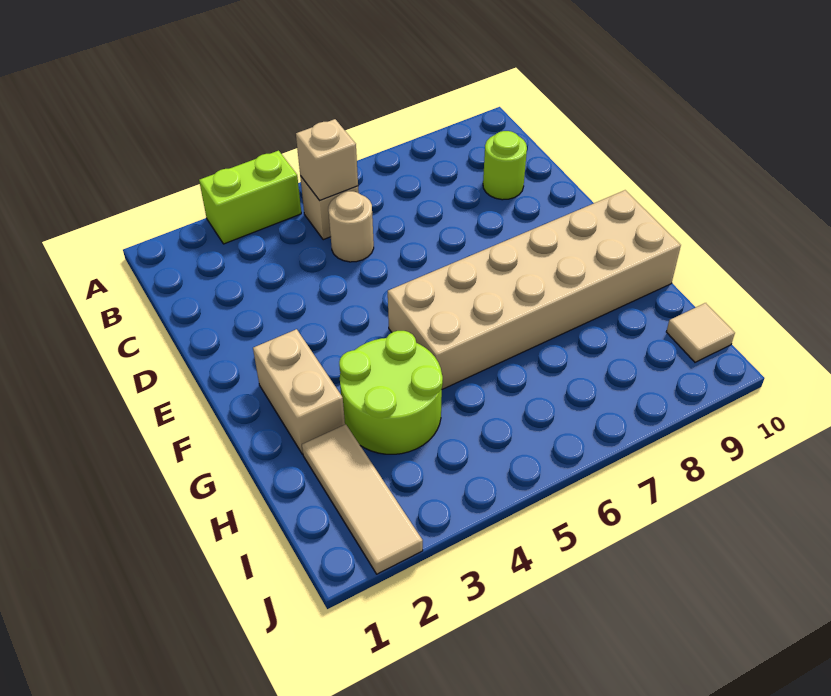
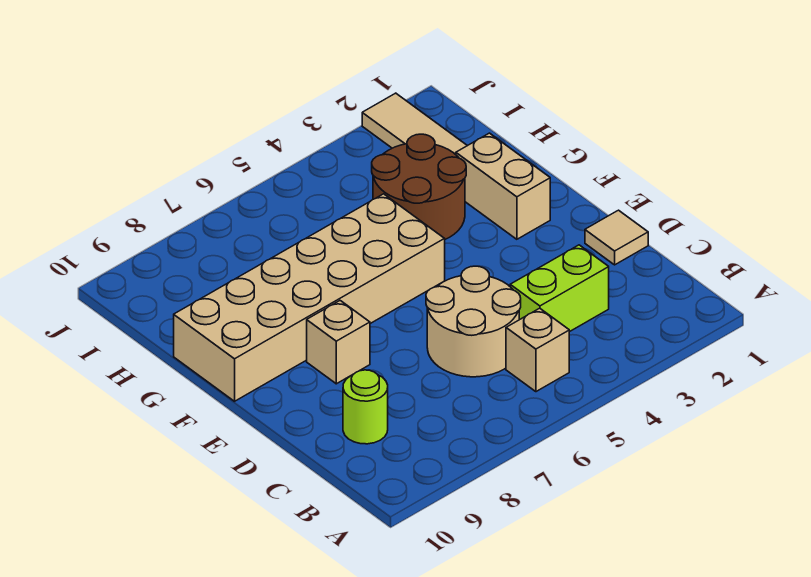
lime 1x2 brick [199,151,301,244] -> lime 1x2 brick moved to [510,245,609,332]
tan 1x1 brick [296,119,358,200] -> tan 1x1 brick moved to [307,301,370,384]
tan 1x1 round brick [328,191,374,262] -> tan 2x2 round brick [426,266,521,377]
lime 2x2 round brick [339,331,443,454] -> brown 2x2 round brick [372,134,466,239]
tan 1x1 tile [666,303,735,362] -> tan 1x1 tile moved to [585,210,648,265]

